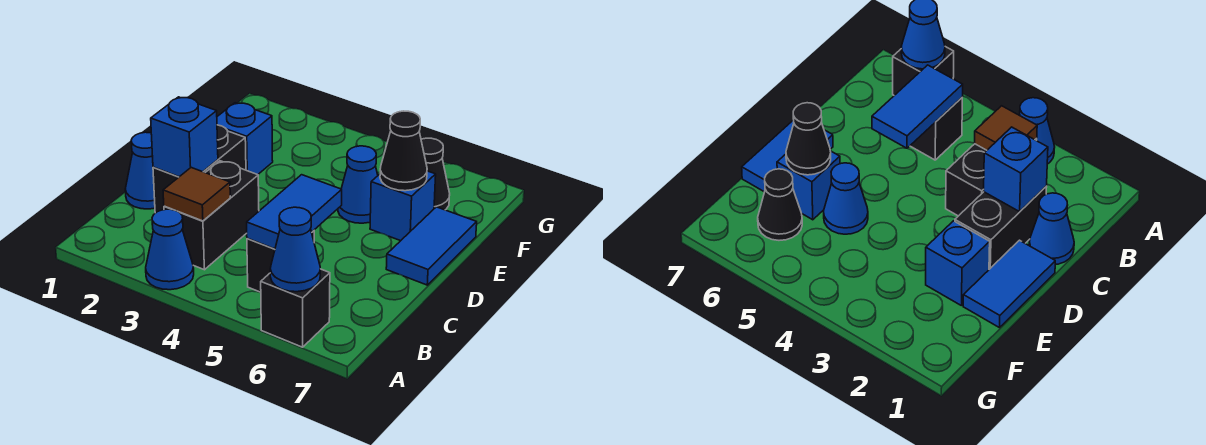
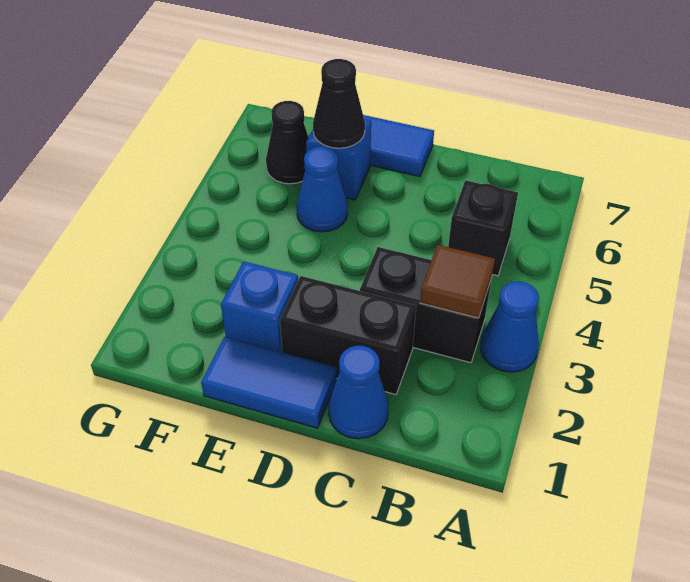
black 1x1 brick [261,269,330,347] -> none
blue 1x1 cone [270,207,320,292] -> none
blue 1x2 tile [247,175,342,249] -> none
blue 1x1 brick [151,97,218,177] -> none

